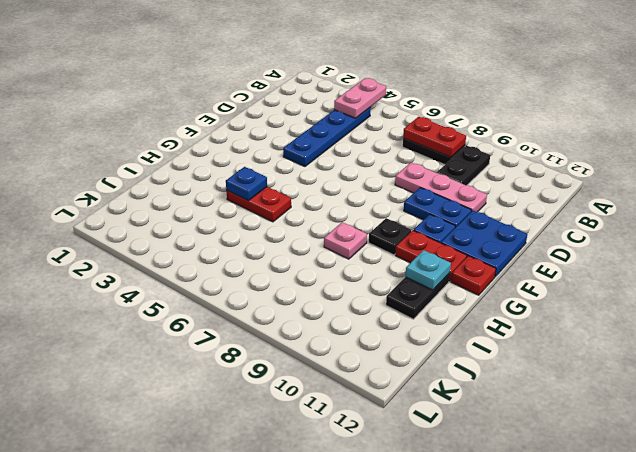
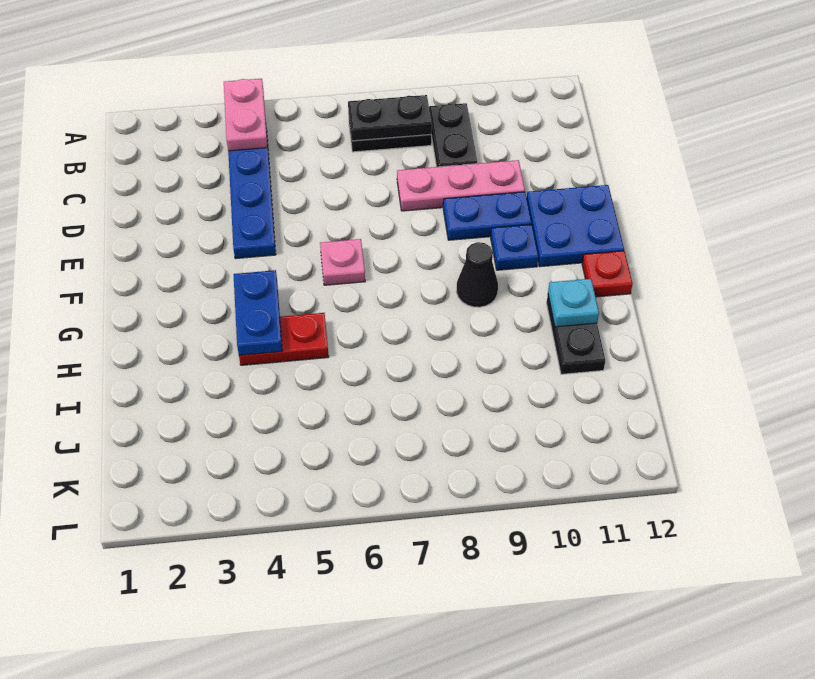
red 1x2 plate [403,117,466,157] -> black 1x2 plate [348,95,432,141]
black 1x1 plate [369,218,411,255] -> black 1x1 cone [456,242,498,307]
red 1x2 plate [395,230,467,281] -> none
blue 1x1 plate [226,167,267,201] -> blue 1x2 plate [233,270,282,355]
pink 1x1 plate [324,222,367,259] -> pink 1x1 plate moved to [320,239,365,285]

